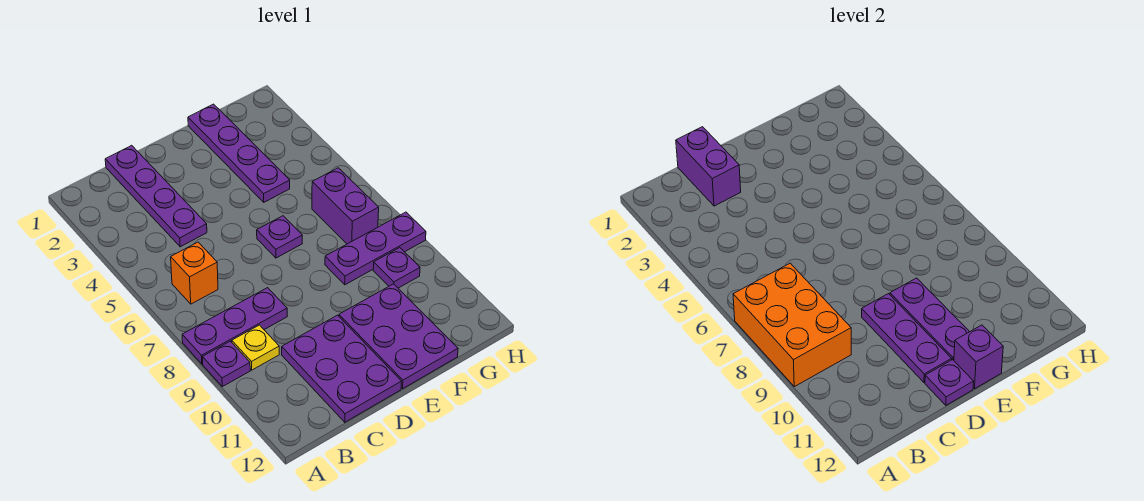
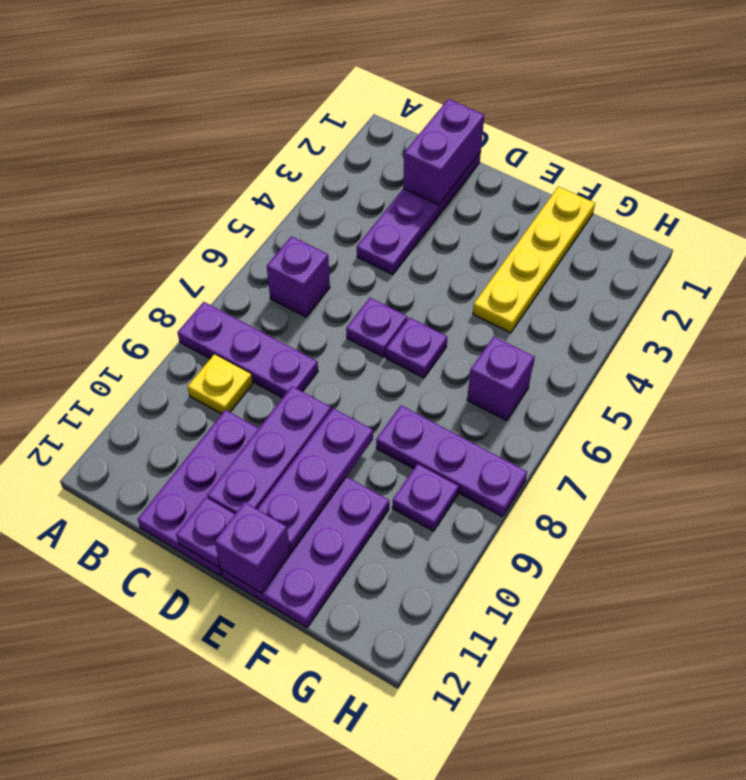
orange 2x3 brick [733,263,851,387] -> none
purple 1x1 plate [202,341,250,387] -> purple 1x1 plate moved to [346,298,407,357]
orange 1x1 brick [171,242,218,304] -> purple 1x1 brick [267,236,330,317]
purple 1x4 plate [188,104,290,202] -> yellow 1x4 plate [473,186,595,333]
purple 1x2 brick [312,168,379,244] -> purple 1x1 brick [467,337,534,421]

